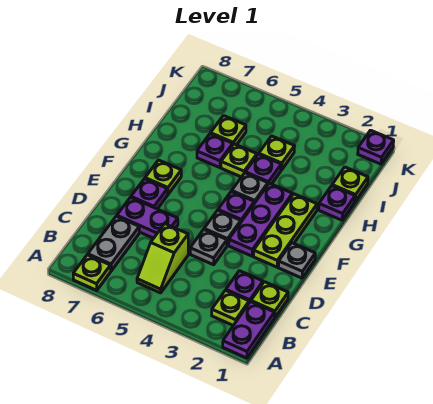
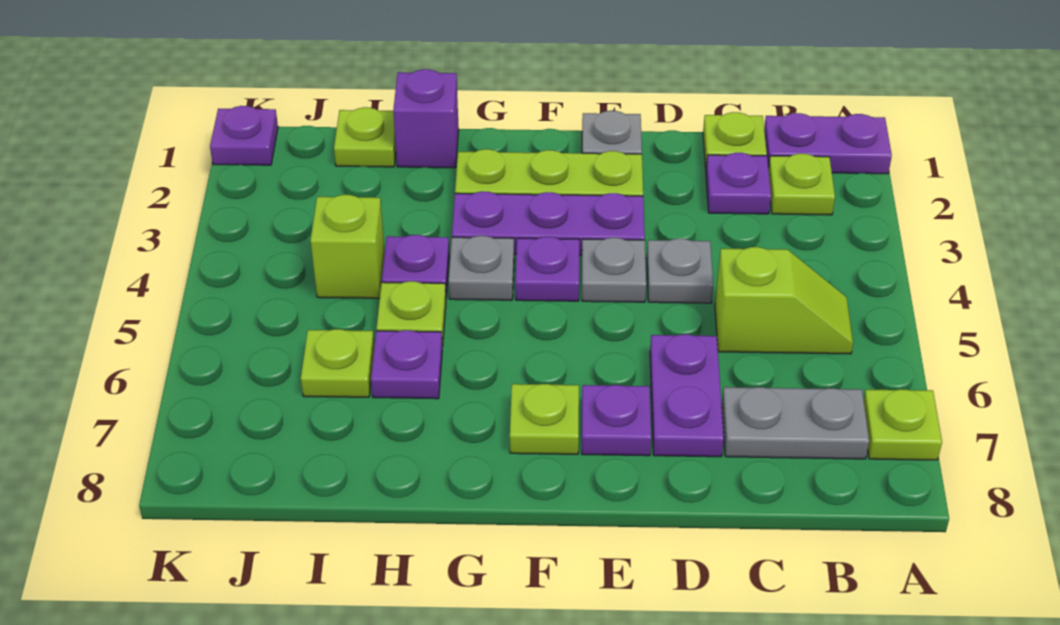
purple 1x1 plate [319,186,355,220] -> purple 1x1 brick [393,69,459,168]
lime 1x1 plate [259,136,294,170] -> lime 1x1 brick [310,195,385,298]

